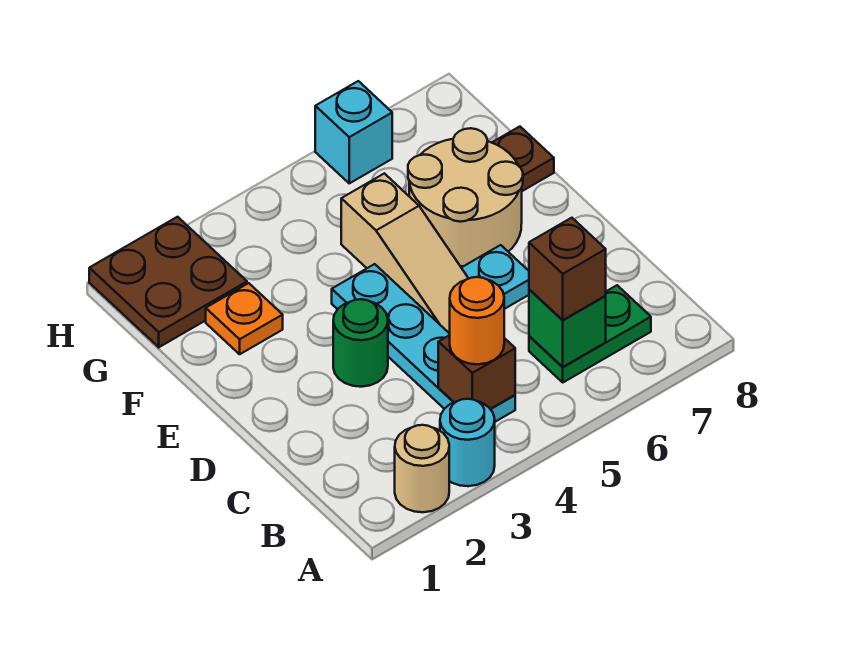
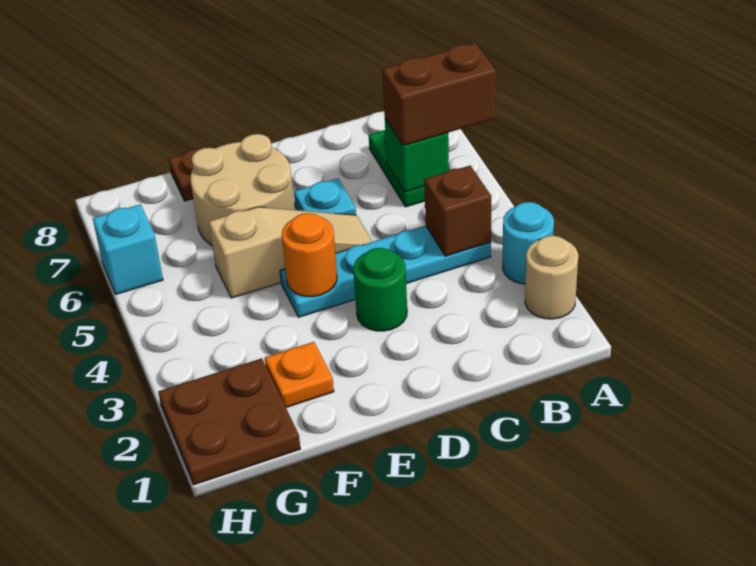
orange 1x1 round brick [450,277,504,364] -> orange 1x1 round brick moved to [282,213,337,297]
brown 1x1 brick [529,218,606,320] -> brown 1x2 brick [382,43,496,146]

